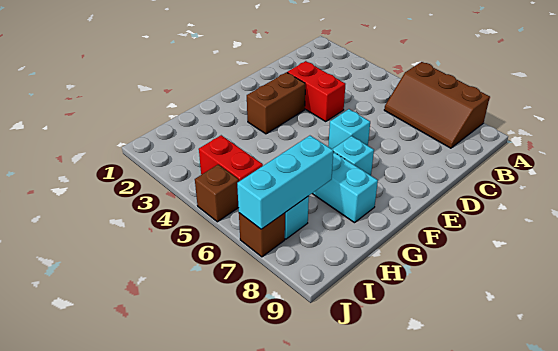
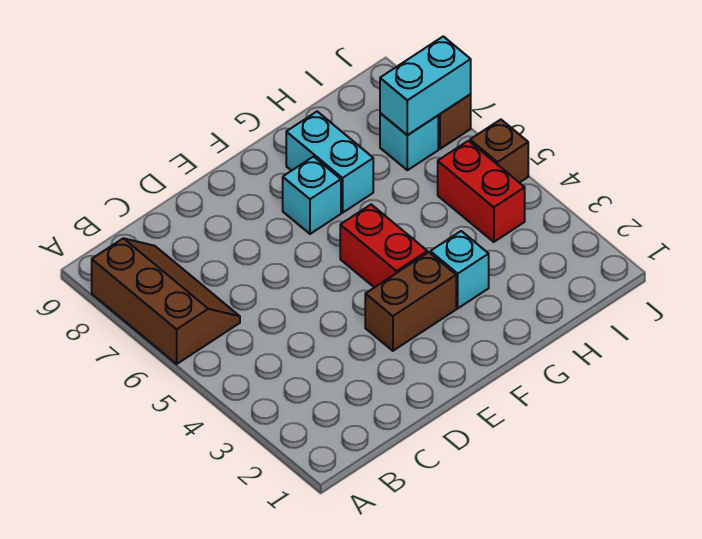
red 1x2 brick [287,61,345,121] -> red 1x2 brick moved to [340,205,427,288]
cyan 1x1 brick [328,109,370,149] -> cyan 1x1 brick moved to [430,231,489,308]
cyan 1x3 brick [237,136,333,229] -> cyan 1x2 brick [380,36,471,135]

